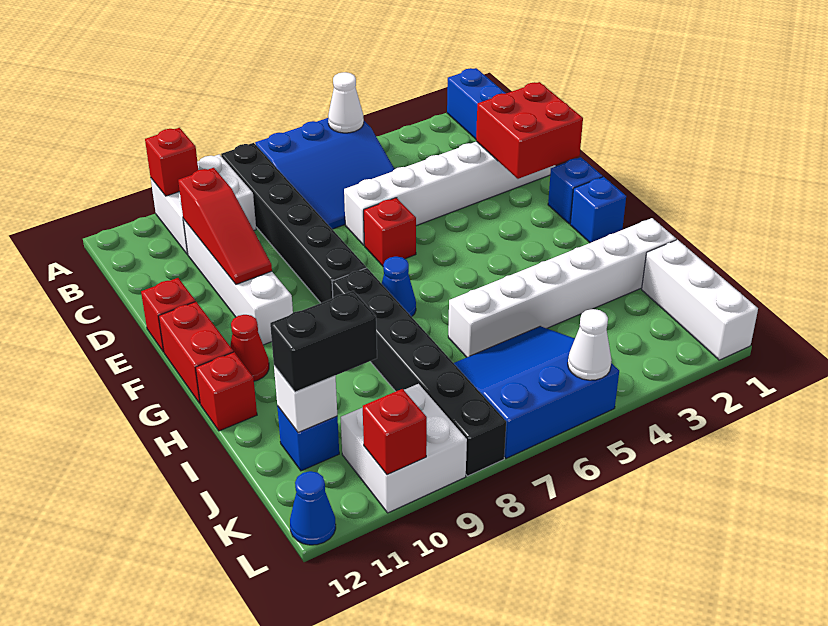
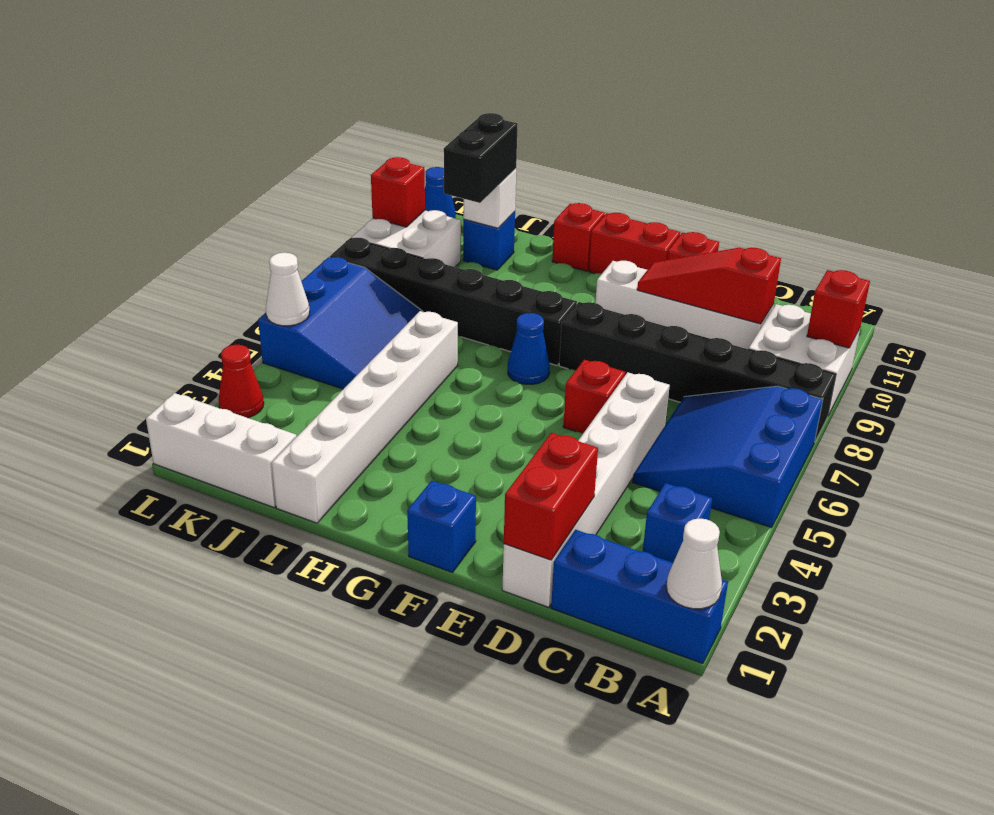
white 1x1 cone [328,72,364,133] -> white 1x1 cone moved to [666,519,722,609]
red 2x2 brick [476,82,583,179] -> red 1x2 brick [504,433,598,560]
blue 1x1 brick [570,177,626,243] -> blue 1x1 brick moved to [643,483,712,563]
red 1x1 cone [230,315,269,381] -> red 1x1 cone moved to [219,345,264,418]

